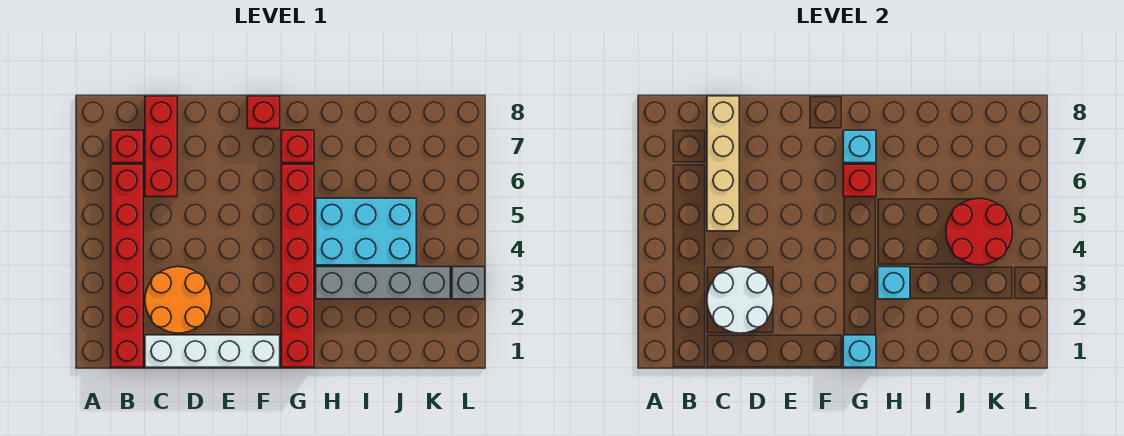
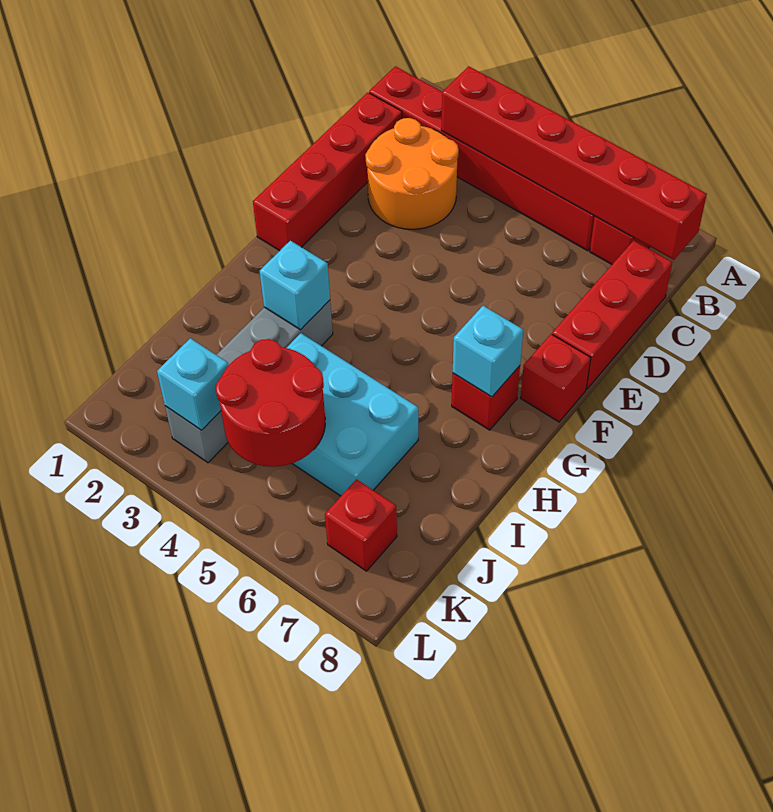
white 1x4 brick [145,335,280,367] -> red 1x4 brick [253,93,402,251]
white 2x2 round brick [707,267,774,333] -> none
tan 1x4 brick [707,96,739,231] -> none
red 1x3 brick [145,96,177,197] -> red 1x3 brick turned to [552,240,672,389]
red 1x6 brick [281,164,314,367] -> red 1x6 brick moved to [441,66,707,260]
cyan 1x1 brick [843,335,876,367] -> cyan 1x1 brick moved to [157,338,229,430]
red 1x1 brick [843,164,876,197] -> red 1x1 brick moved to [325,479,397,571]
cyan 2x3 brick [316,198,416,265] -> cyan 2x3 brick turned to [287,333,418,496]
grey 1x1 brick [452,267,485,299] -> none

